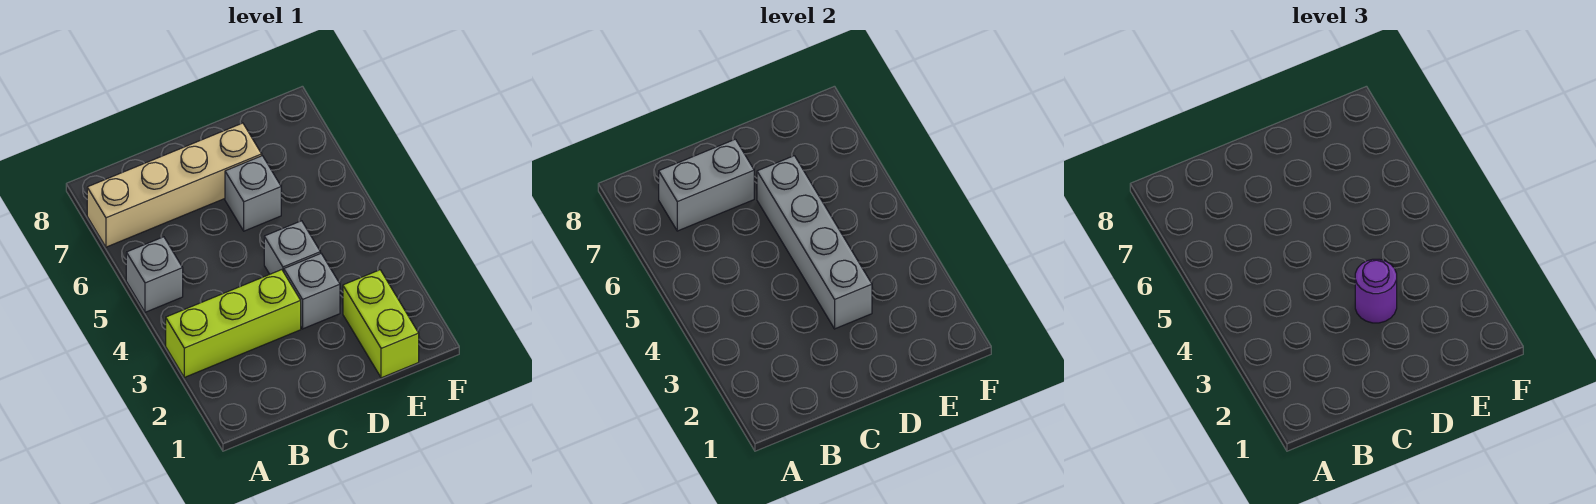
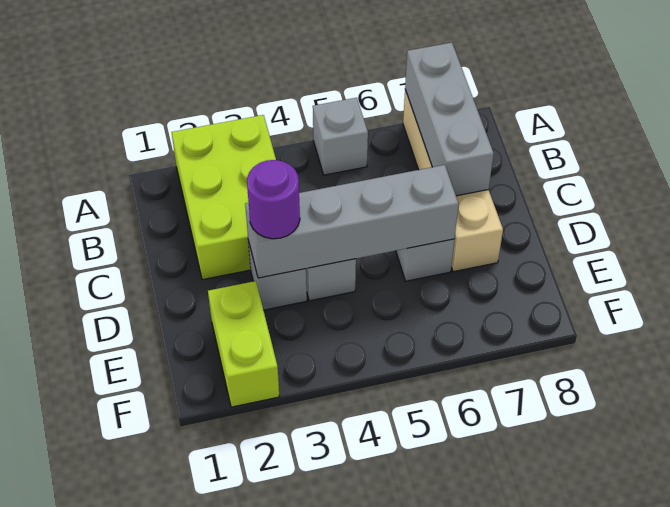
lime 1x3 brick [166,270,301,377] -> lime 2x3 brick [172,115,276,280]
grey 1x2 brick [659,139,754,231] -> grey 1x3 brick [405,43,494,196]
lime 1x2 brick [343,270,419,378] -> lime 1x2 brick turned to [208,281,279,407]

